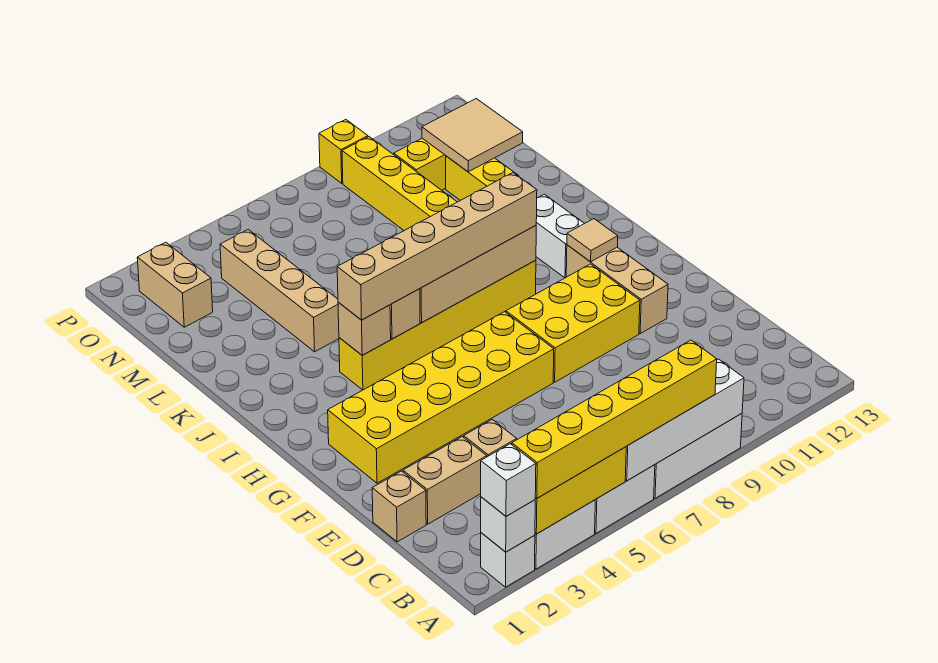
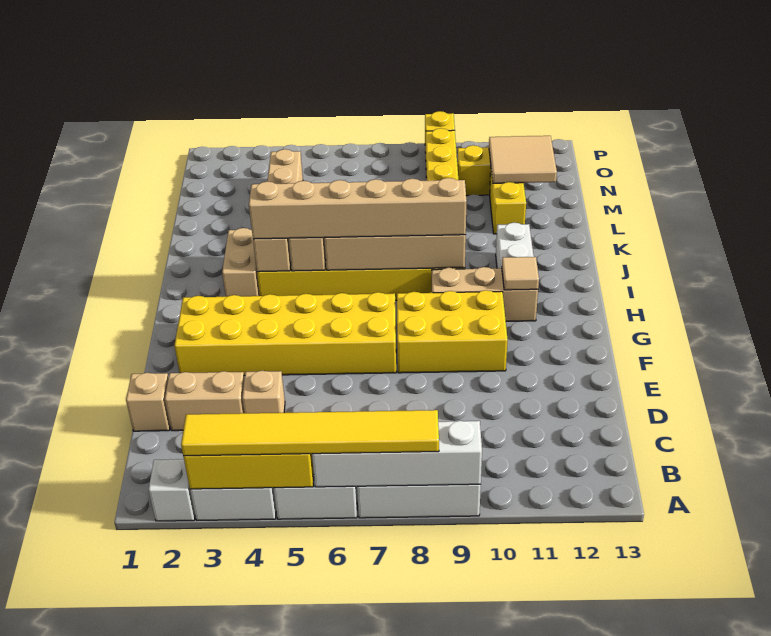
white 1x1 brick [481,497,535,552] -> none
white 1x1 brick [481,444,536,516] -> none
yellow 1x6 brick [512,340,717,498] -> yellow 1x6 tile [181,410,439,456]
tan 1x3 brick [566,245,668,333] -> tan 1x3 brick turned to [432,267,538,321]
tan 1x2 brick [137,242,213,327] -> tan 1x2 brick moved to [222,228,260,297]

